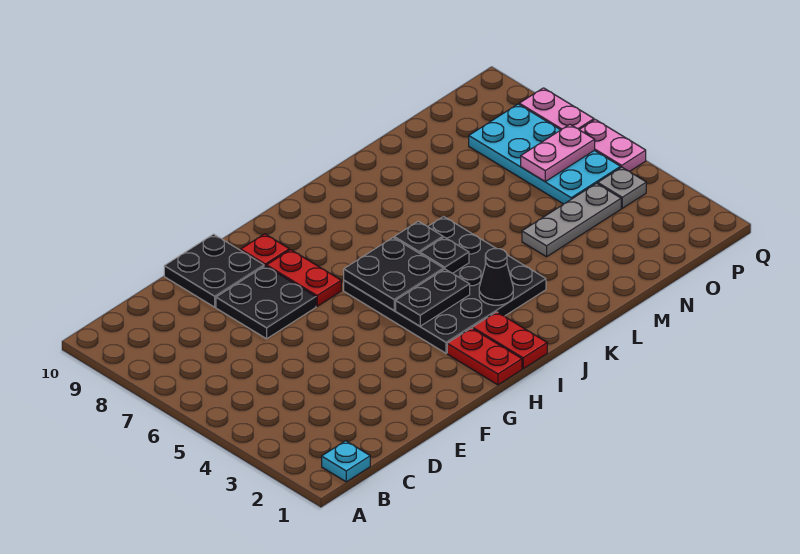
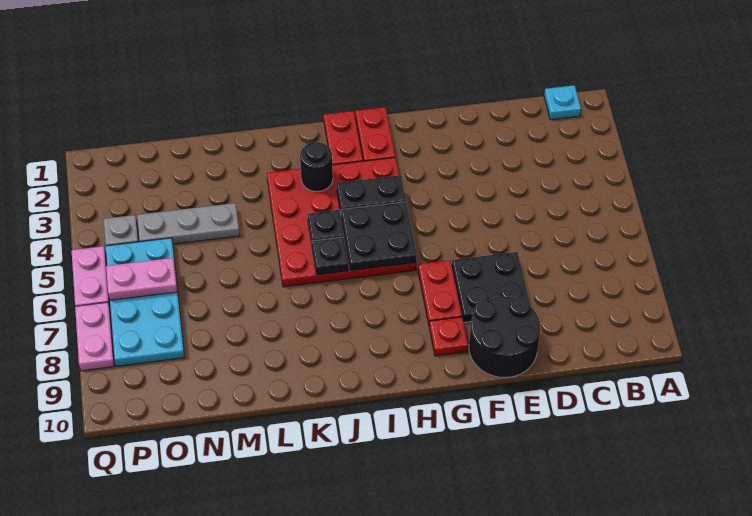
black 2x2 plate [164,234,264,307] -> black 2x2 round brick [469,296,540,378]
black 4x4 plate [344,217,546,353] -> red 4x4 plate [267,157,416,287]
black 1x1 cone [479,249,513,305] -> black 1x1 round brick [300,142,333,191]

